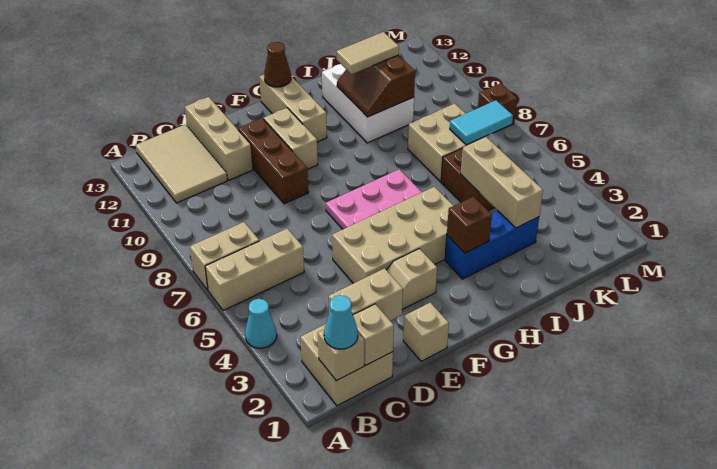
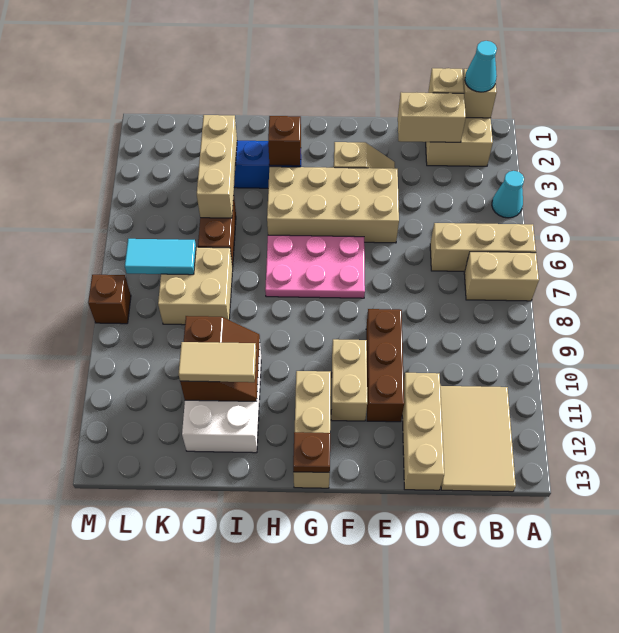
tan 1x1 brick [403,303,449,361] -> none
brown 1x1 cone [264,42,291,87] -> brown 1x1 plate [293,432,330,472]

